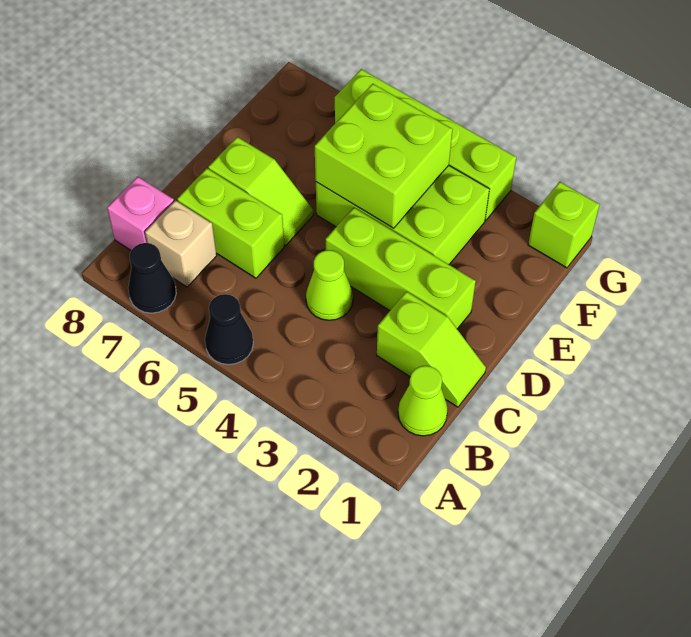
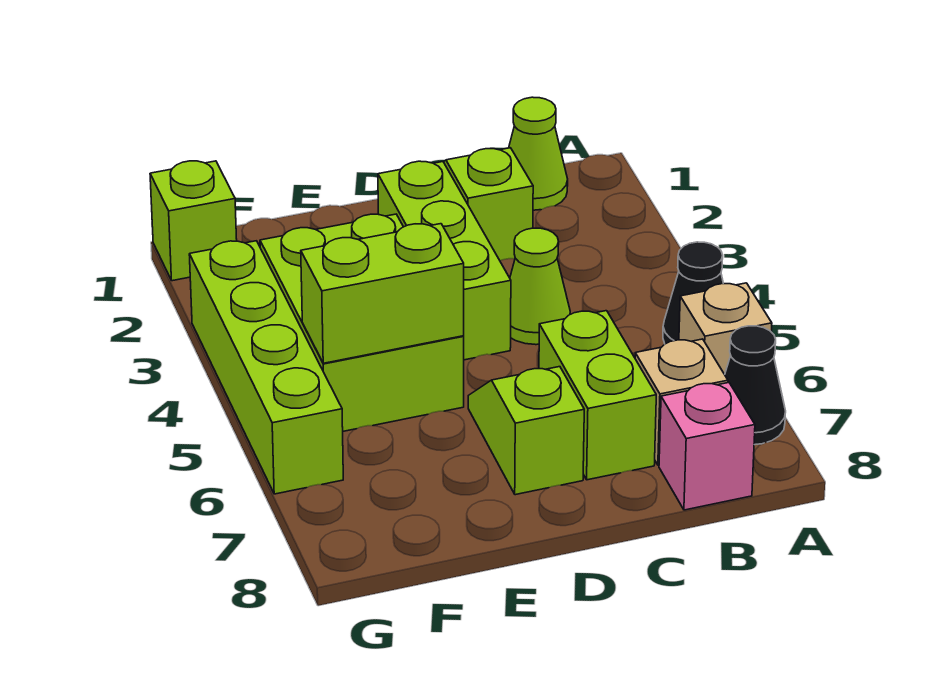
none -> tan 1x1 brick [679,283,772,374]
lime 2x2 brick [315,84,452,228] -> lime 1x2 brick [301,224,464,363]

